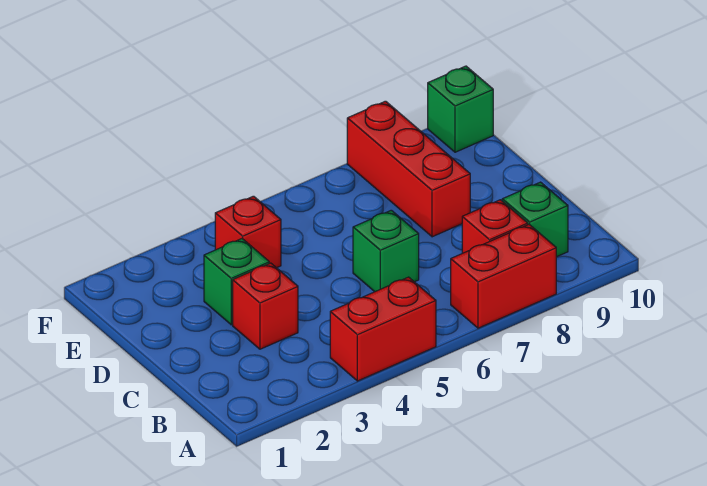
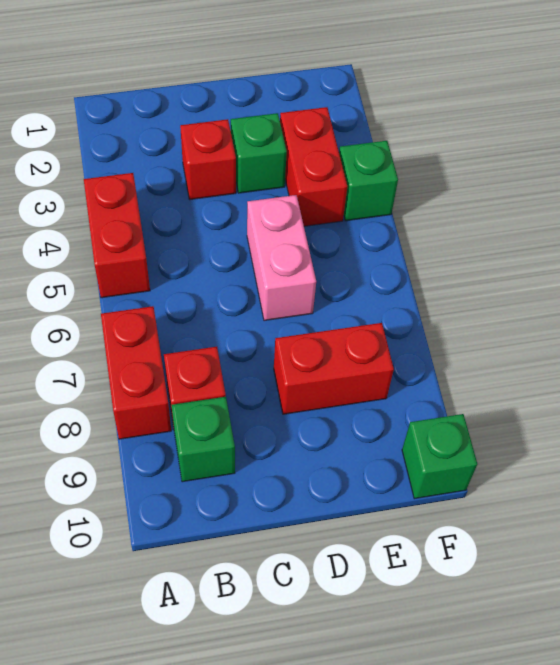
green 1x1 brick [353,210,419,292] -> green 1x1 brick moved to [339,141,398,221]
none -> pink 1x2 brick [247,195,316,321]
red 1x3 brick [347,101,470,237] -> red 1x2 brick [274,323,394,414]
red 1x1 brick [215,196,281,268] -> red 1x2 brick [280,107,347,226]

